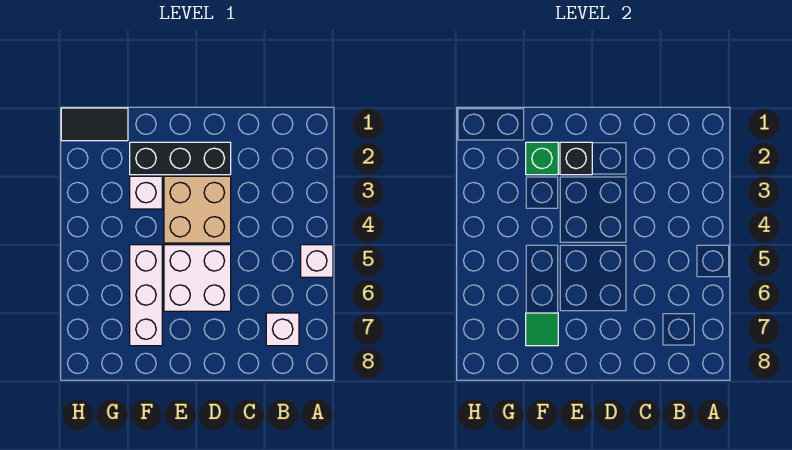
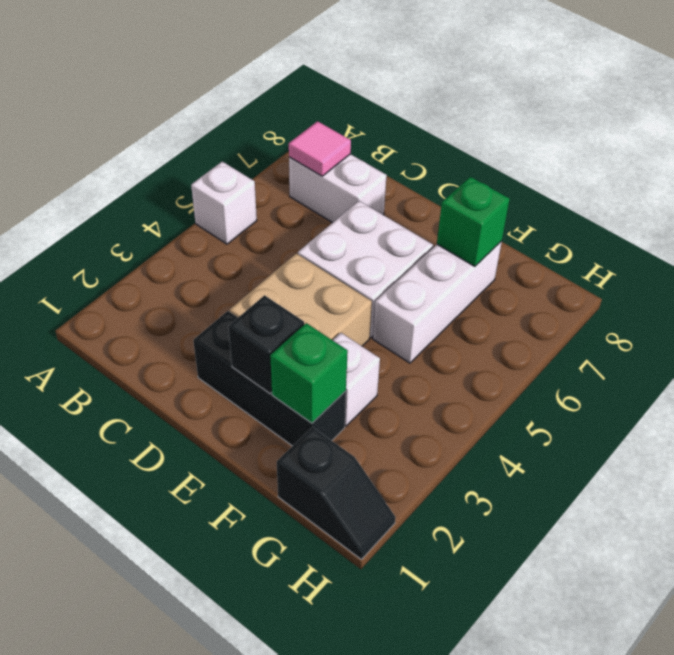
white 1x1 brick [266,313,299,346] -> white 1x2 brick [289,154,387,223]
none -> pink 1x1 tile [289,121,351,176]
green 1x1 tile [526,313,558,346] -> green 1x1 brick [437,177,510,266]
black 1x2 tile [61,108,128,141] -> black 1x2 slope [277,427,396,559]

